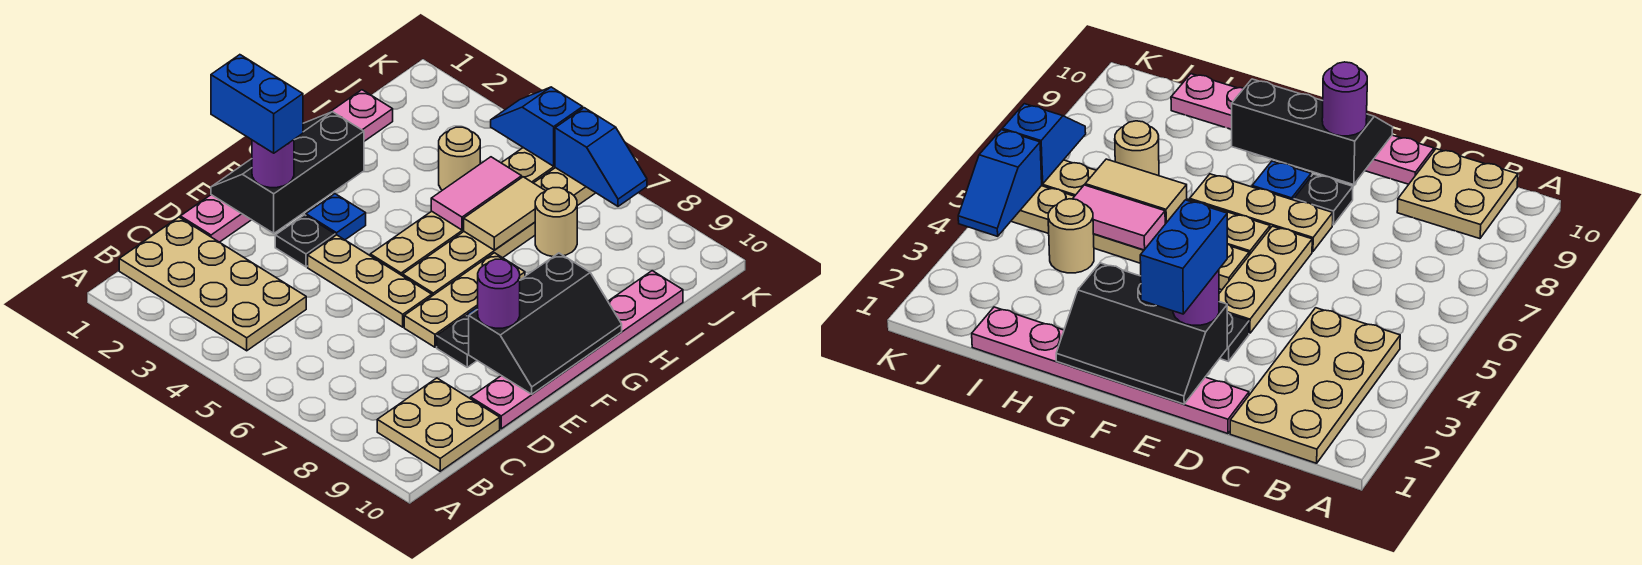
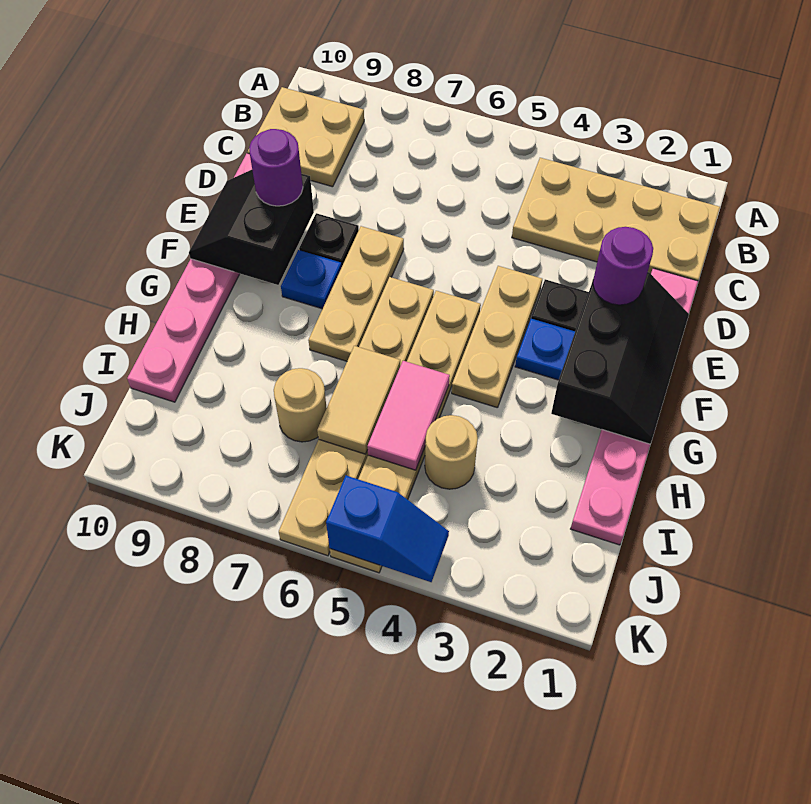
blue 1x2 brick [211,55,303,153] -> none
tan 1x3 plate [308,235,432,327] -> tan 1x3 plate turned to [452,266,542,408]
black 2x3 slope [469,253,622,394] -> black 2x2 slope [189,170,314,285]
blue 1x2 slope [555,108,647,206] -> none

